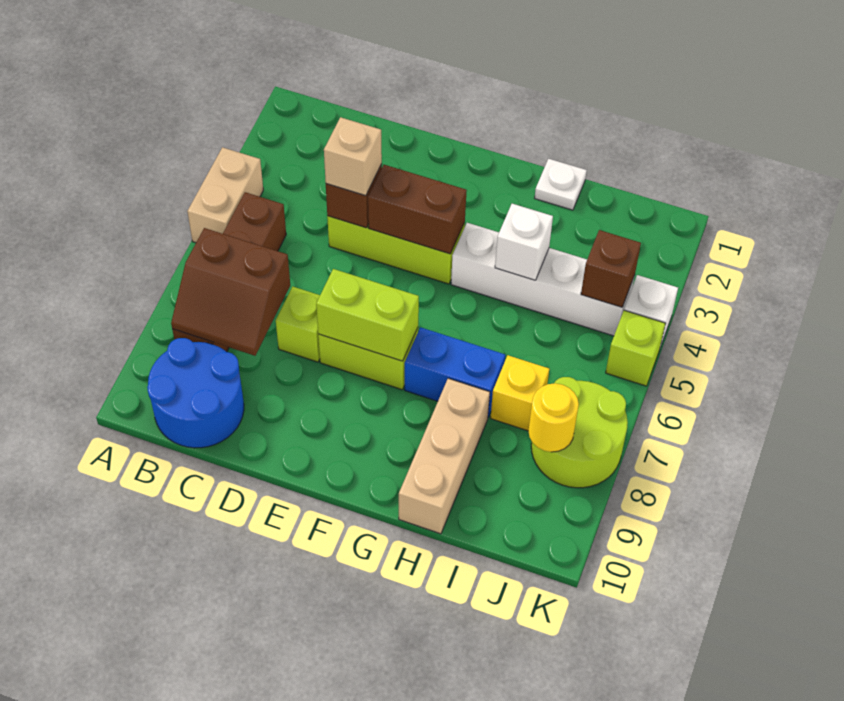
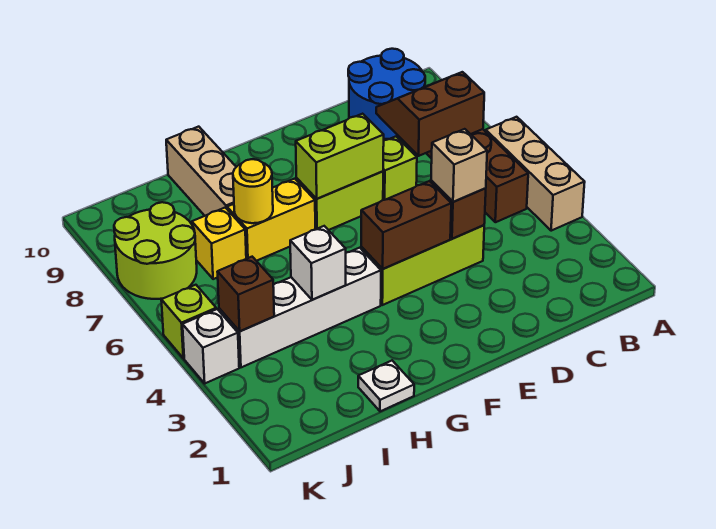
tan 1x2 brick [187,147,263,243] -> tan 1x3 brick [486,117,585,231]
blue 1x2 brick [405,327,505,417] -> yellow 1x2 brick [227,179,315,261]
yellow 1x1 round brick [529,383,579,452] -> yellow 1x1 round brick moved to [233,159,273,223]

